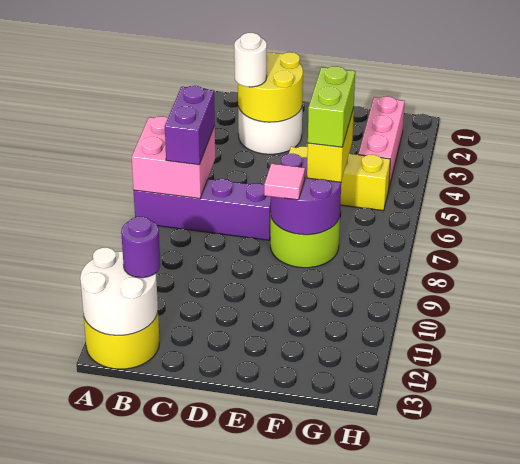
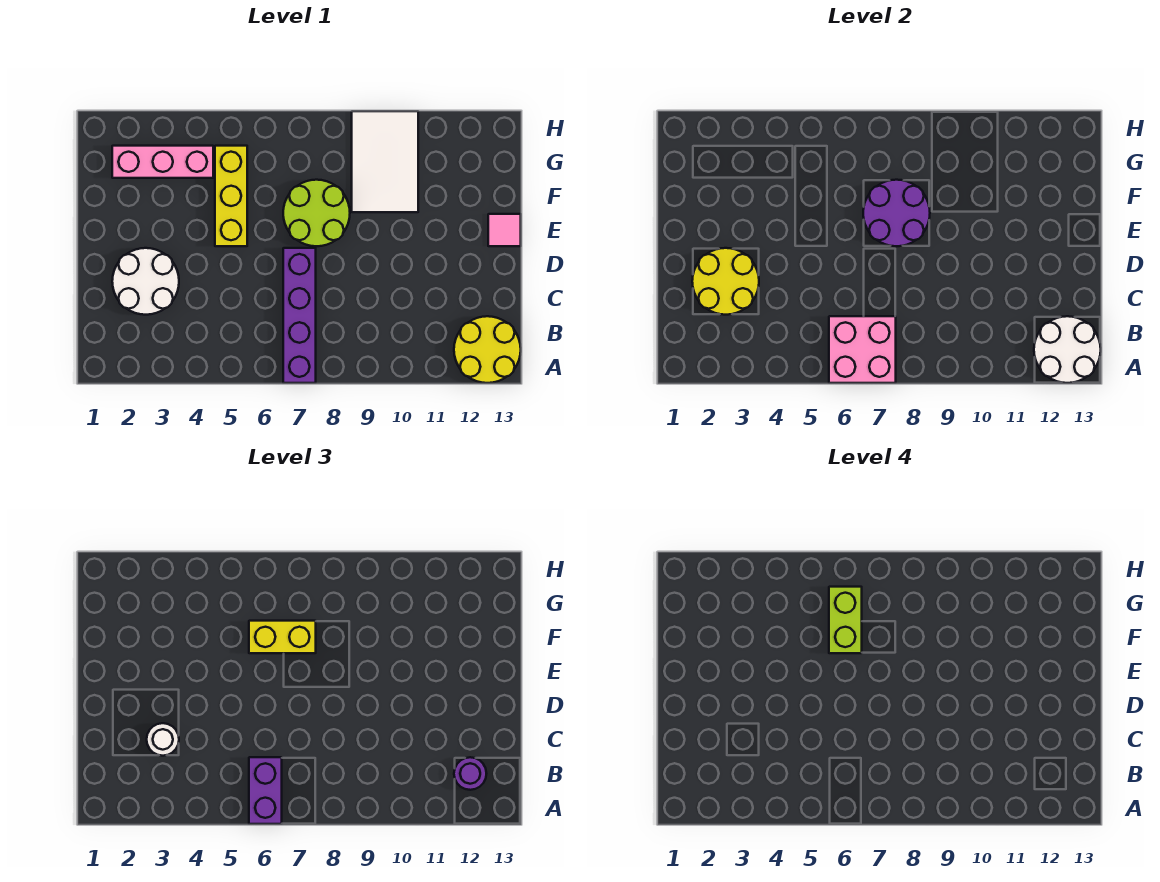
purple 1x2 brick [165,86,215,165] -> purple 1x2 brick turned to [249,757,282,824]
pink 1x1 tile [264,164,305,200] -> pink 1x1 tile moved to [488,214,521,246]
lime 1x2 brick [308,66,355,147] -> lime 1x2 brick turned to [829,587,862,653]
none -> white 2x3 tile [352,111,418,212]

